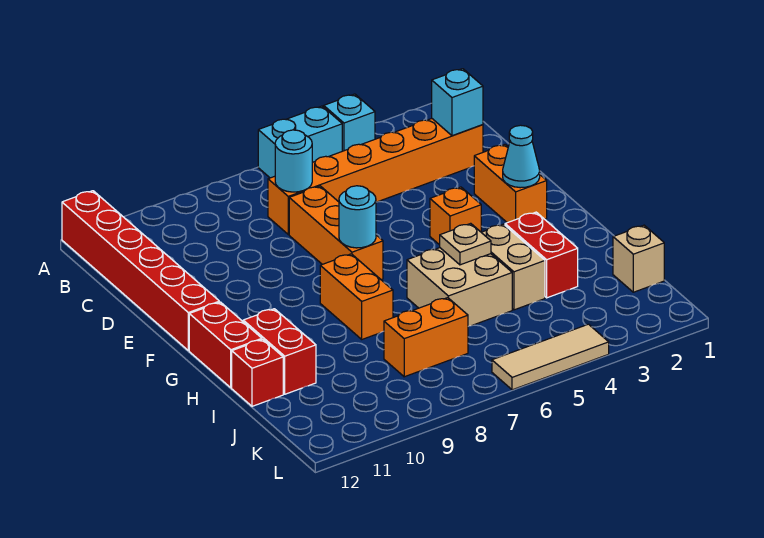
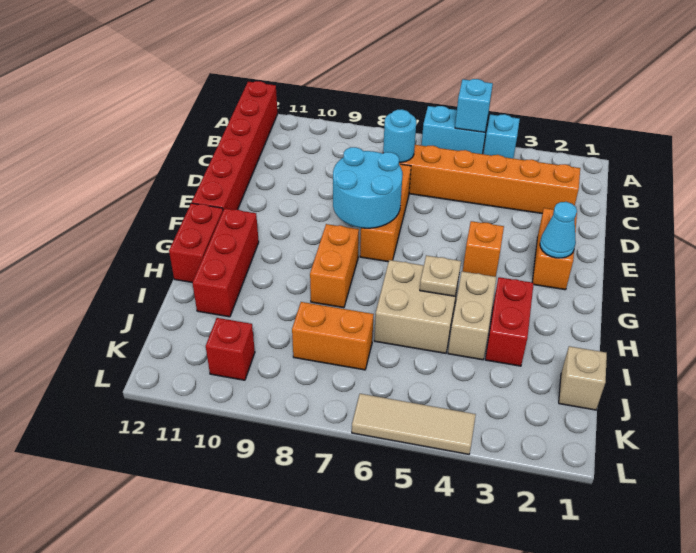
cyan 1x1 brick [432,69,483,136] -> cyan 1x1 brick moved to [455,79,493,132]
cyan 1x1 round brick [339,186,376,248] -> cyan 2x2 round brick [333,147,403,228]
red 1x2 brick [243,309,316,394] -> red 1x3 brick [192,208,259,317]
red 1x1 brick [232,339,283,406] -> red 1x1 brick moved to [206,318,255,380]

